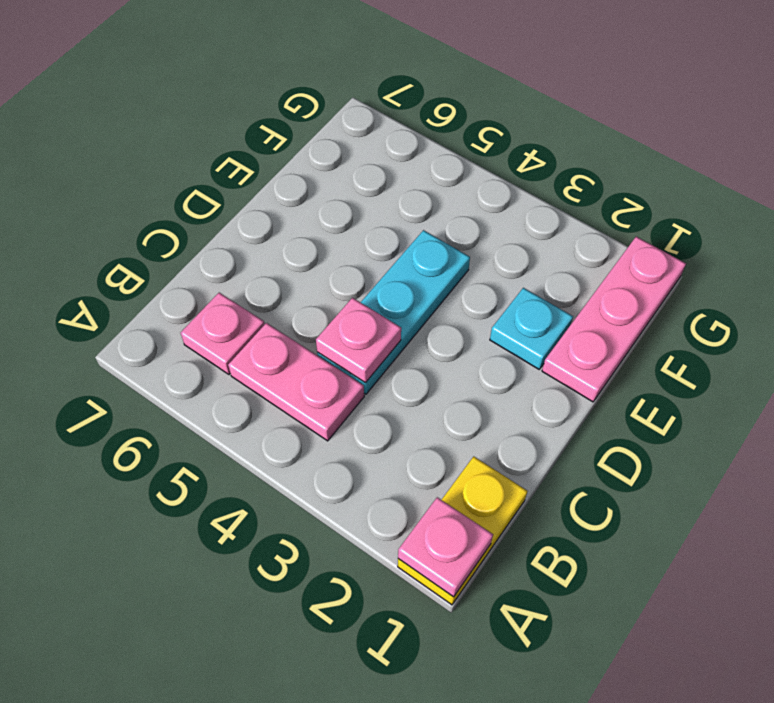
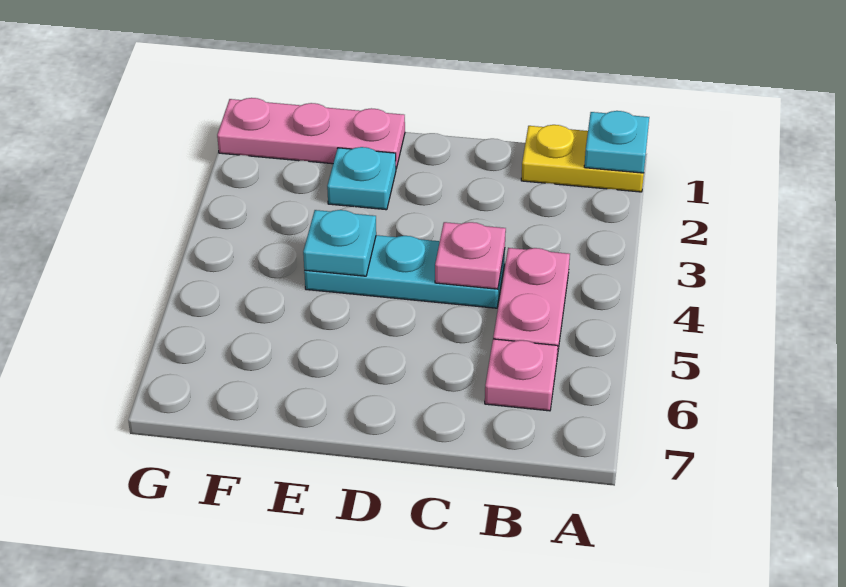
pink 1x1 plate [398,497,493,597] -> cyan 1x1 plate [584,111,649,173]
none -> cyan 1x1 plate [303,210,376,276]

